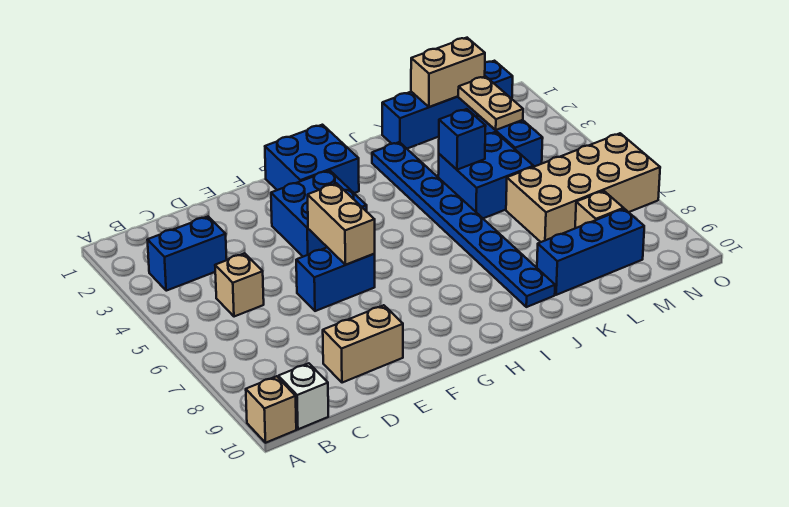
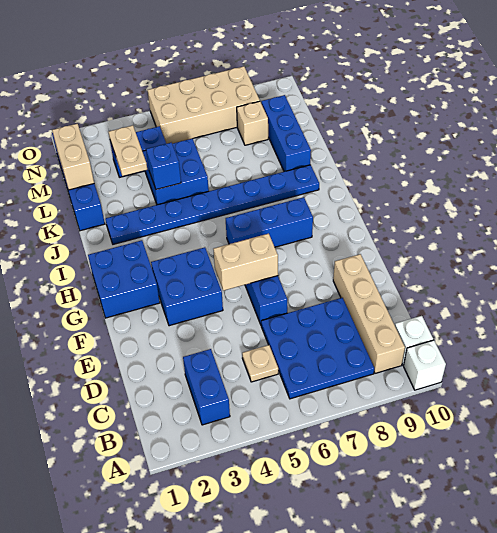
tan 1x1 brick [246,376,296,443] -> white 1x1 brick [404,340,446,390]
none -> blue 3x3 plate [261,298,374,399]
tan 1x1 brick [215,253,264,317] -> tan 1x1 plate [242,345,278,382]
tan 1x2 brick [323,305,403,383] -> tan 1x4 brick [333,254,405,373]
none -> blue 1x3 brick [226,197,313,247]
tan 2x4 brick [506,133,660,242] -> tan 2x4 brick turned to [148,66,260,144]
tan 1x2 plate [458,76,523,130] -> tan 1x2 plate turned to [109,125,147,176]

